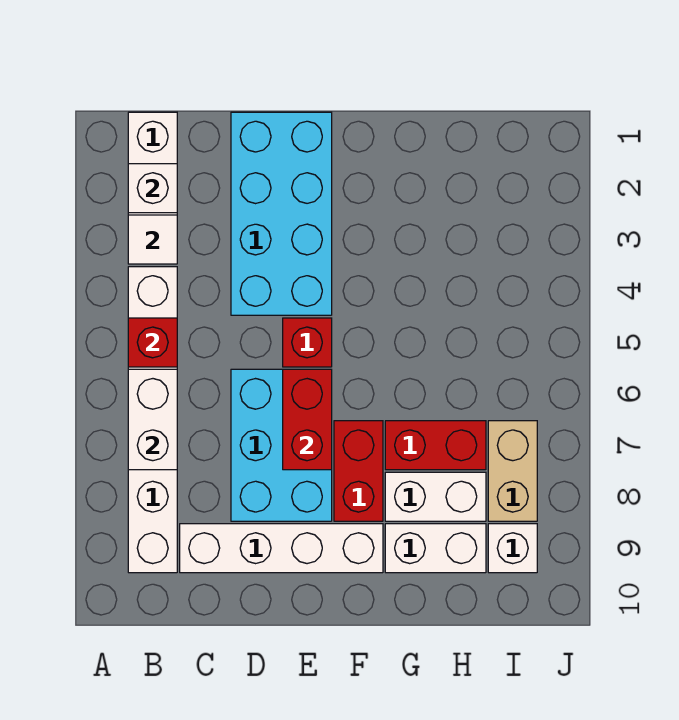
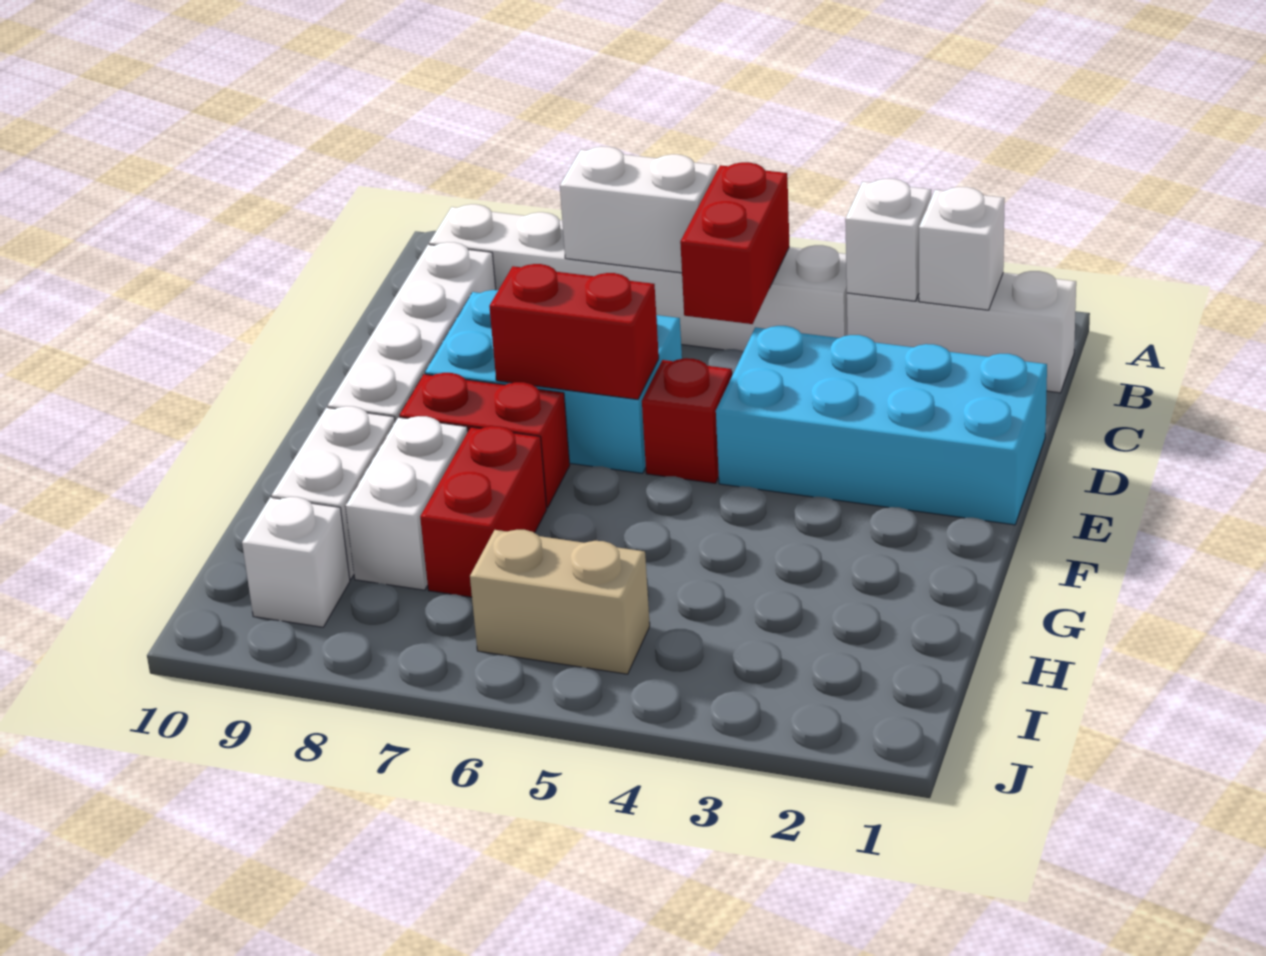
white 1x1 tile [128,215,177,264] -> white 1x1 brick [845,179,931,301]
red 1x1 brick [128,318,177,367] -> red 1x2 brick [680,162,789,324]
tan 1x2 brick [488,421,537,521] -> tan 1x2 brick moved to [470,530,650,674]

